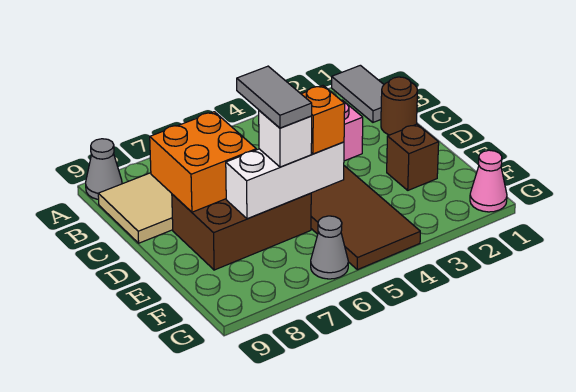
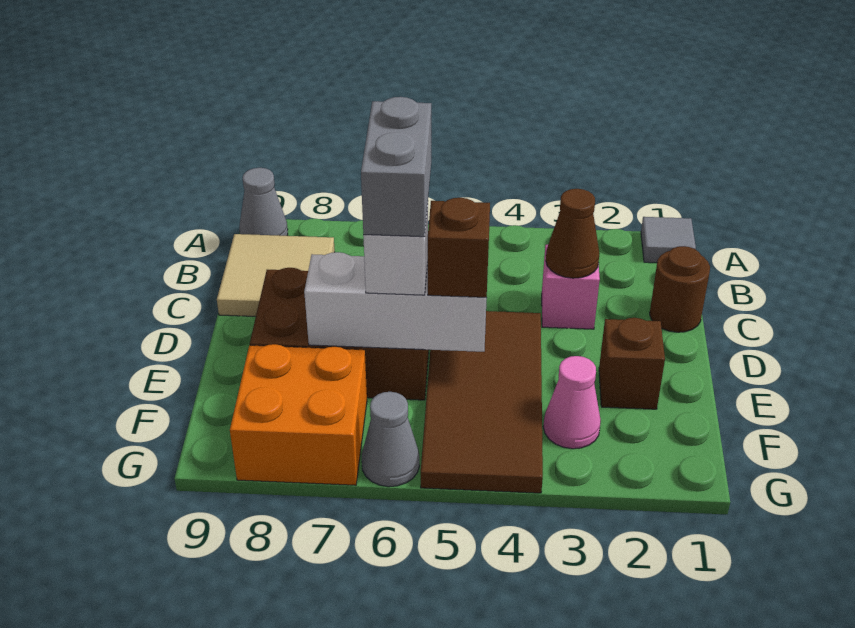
grey 1x2 tile [332,65,384,122] -> grey 1x1 tile [641,217,696,263]
none -> brown 1x1 cone [546,189,600,278]
orange 2x2 brick [150,112,256,212] -> orange 2x2 brick moved to [230,344,367,485]
grey 1x2 tile [237,66,312,128] -> grey 1x2 brick [361,97,431,237]
orange 1x1 brick [302,86,345,154] -> brown 1x1 brick [428,198,490,298]
pink 1x1 cone [470,150,507,212] -> pink 1x1 cone moved to [543,356,601,449]

